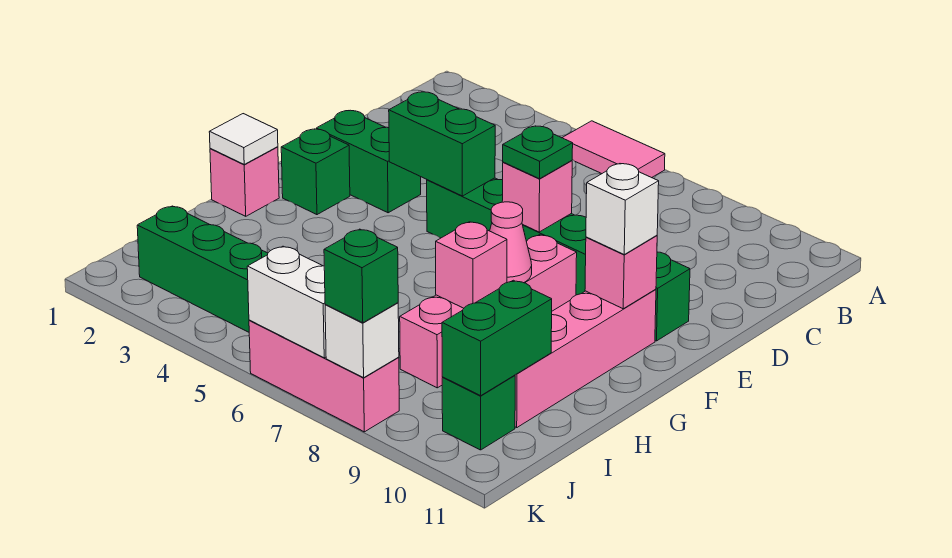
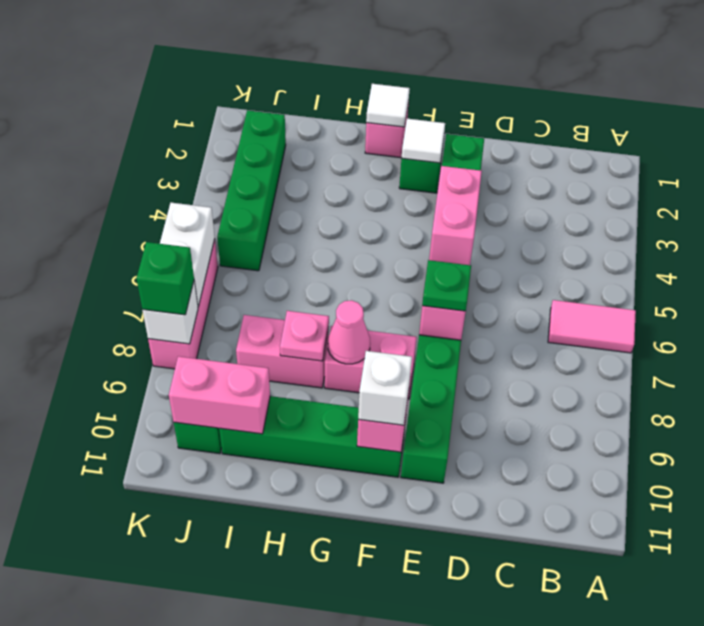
pink 1x2 tile [562,121,665,178] -> pink 1x2 tile turned to [548,300,636,353]
green 1x2 brick [389,92,495,196] -> pink 1x2 brick [429,166,482,265]
none -> white 1x1 tile [402,119,445,163]
pink 1x4 brick [515,289,656,427] -> green 1x4 brick [219,396,406,477]
pink 1x1 brick [436,222,507,308] -> pink 1x1 plate [280,311,329,361]
green 1x2 brick [442,280,552,396] -> pink 1x2 brick [169,356,270,434]

